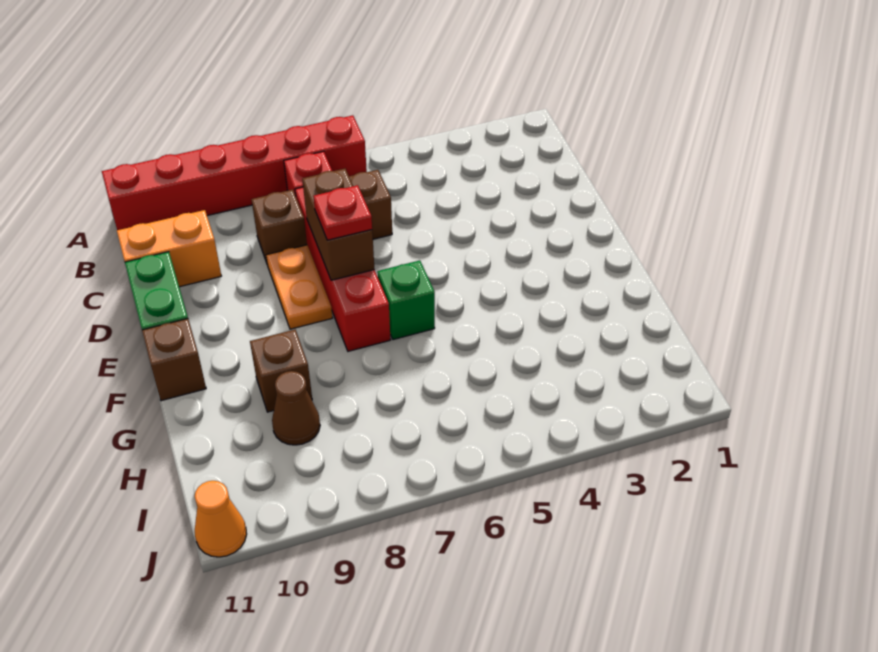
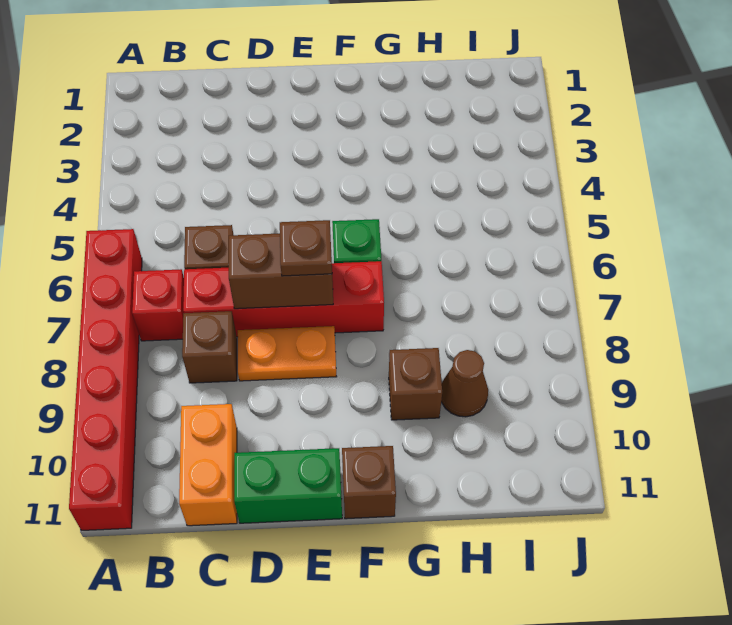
red 1x1 plate [313,185,372,240] -> brown 1x1 plate [280,220,332,276]
orange 1x1 cone [195,481,247,557] -> none

